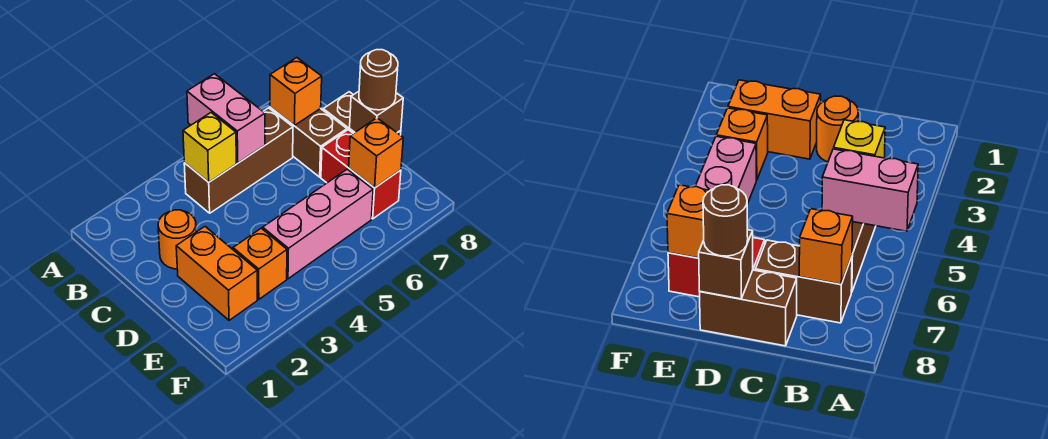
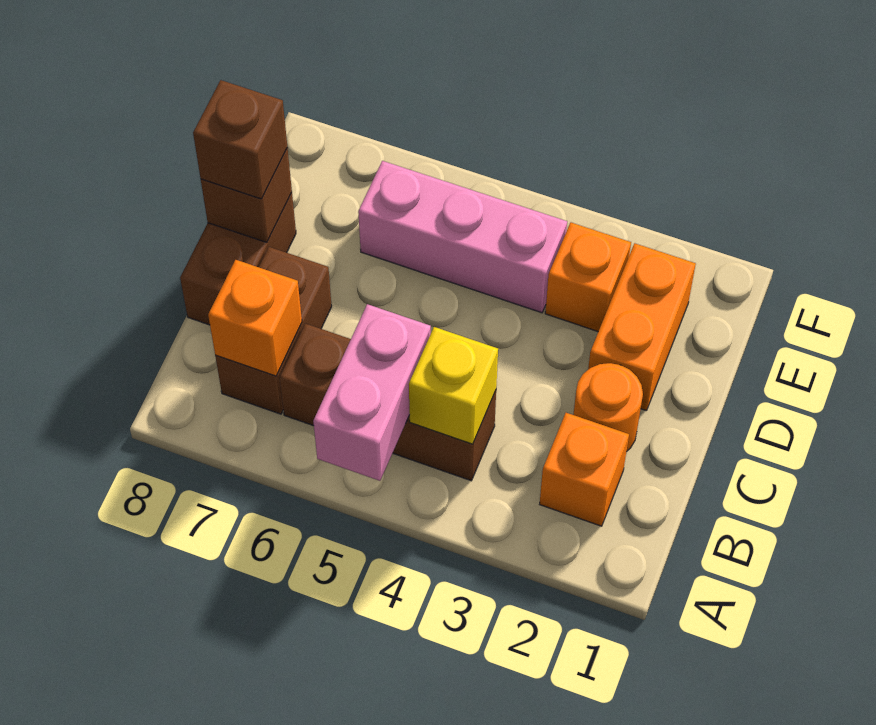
red 1x2 brick [321,130,401,219] -> none
brown 1x1 round brick [359,50,398,110] -> brown 1x1 brick [193,80,287,199]
orange 1x1 brick [349,118,403,188] -> orange 1x1 brick moved to [540,413,629,526]

